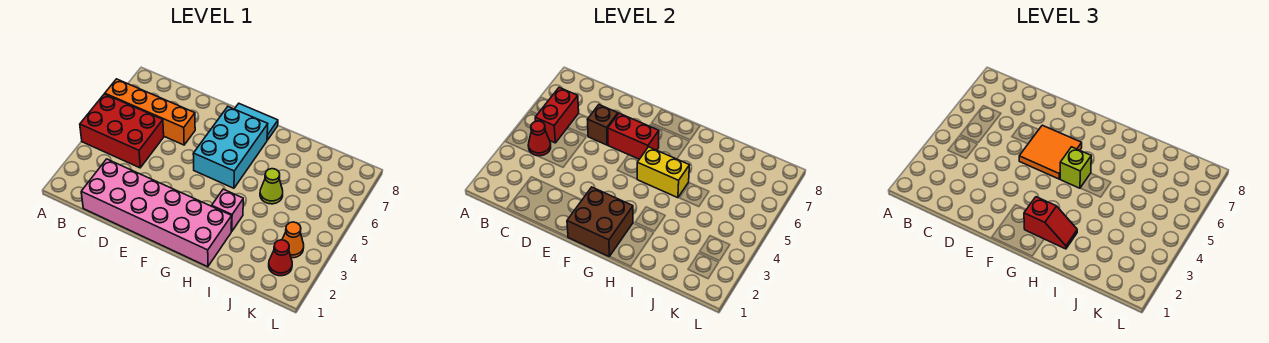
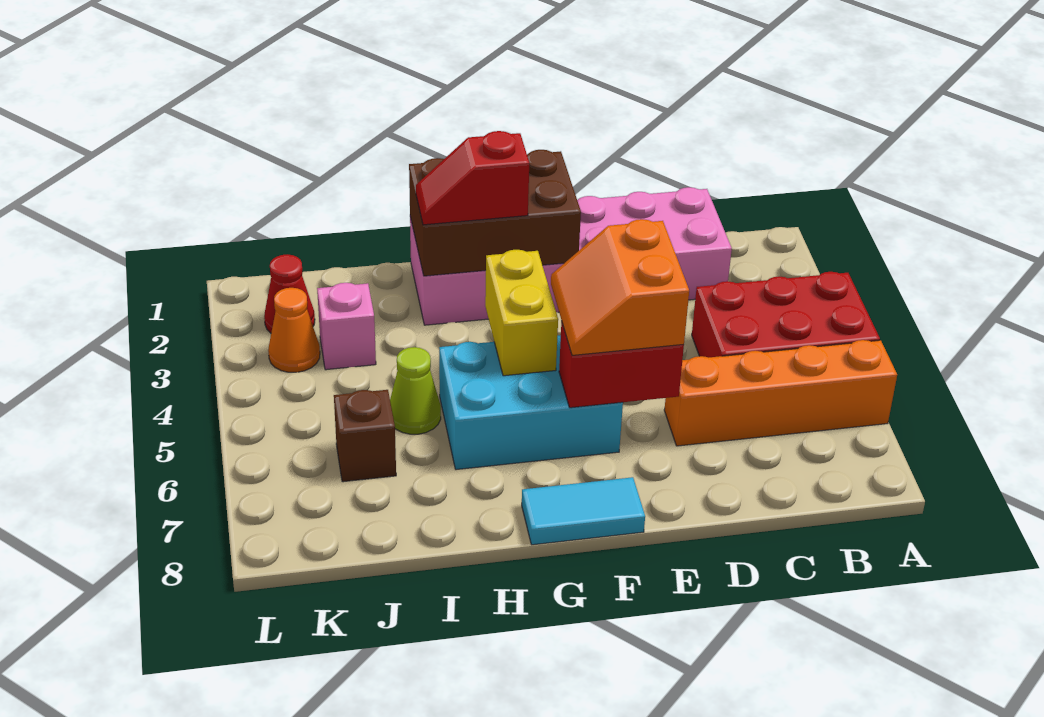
red 1x1 cone [528,121,551,156] -> none
red 1x2 brick [535,88,579,143] -> none
brown 1x1 brick [587,105,618,145] -> brown 1x1 brick moved to [334,390,396,482]
orange 2x2 tile [1019,125,1082,179] -> orange 2x2 slope [551,219,689,355]
brown 2x2 brick [567,187,633,256] -> brown 2x3 brick [409,150,581,276]
cyan 2x3 brick [193,107,268,188] -> cyan 2x3 brick turned to [439,335,623,470]
yellow 1x2 brick [637,147,689,198] -> yellow 1x2 brick turned to [485,250,558,376]
lime 1x1 brick [1060,147,1091,188] -> none
pink 1x1 brick [212,189,243,232] -> pink 1x1 brick moved to [317,283,376,370]

